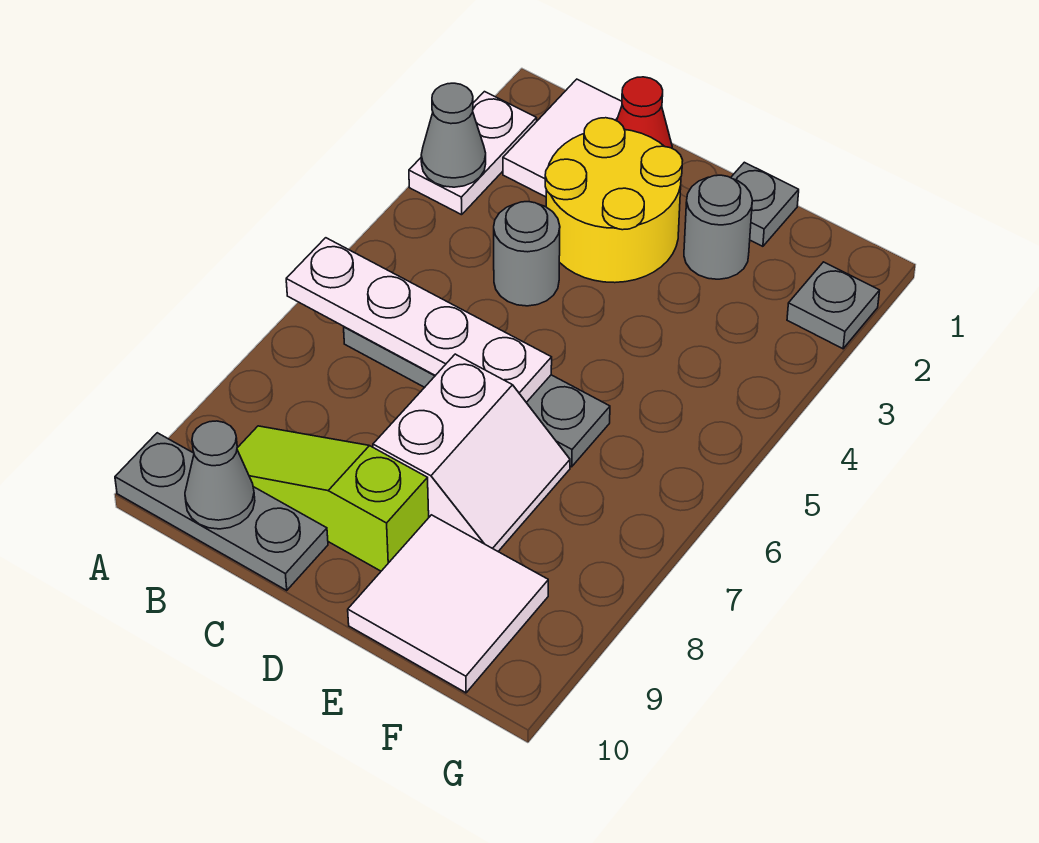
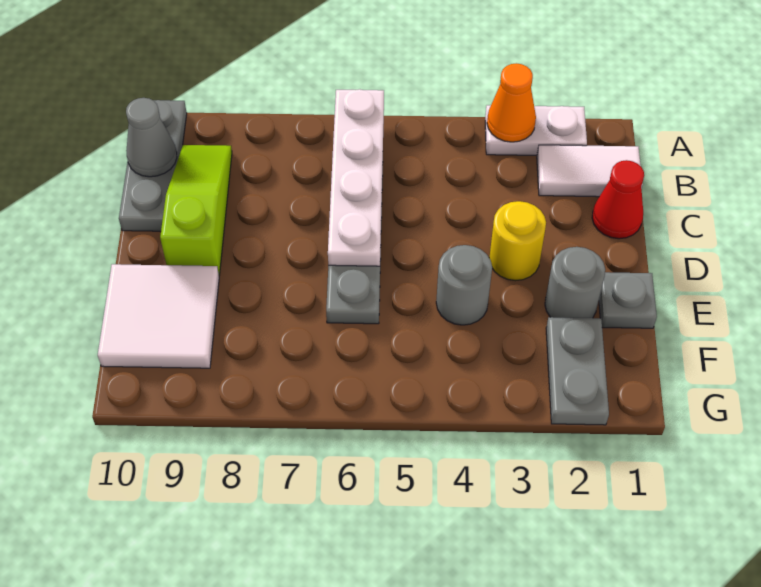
grey 1x1 cone [421,83,486,187] -> orange 1x1 cone [487,63,536,142]
yellow 2x2 round brick [545,118,683,283] -> yellow 1x1 round brick [489,201,546,281]
grey 1x1 round brick [494,202,560,306] -> grey 1x1 round brick moved to [436,245,492,325]
white 2x2 slope [373,354,570,551] -> none
grey 1x1 plate [787,262,880,349] -> grey 1x2 plate [546,317,609,425]

